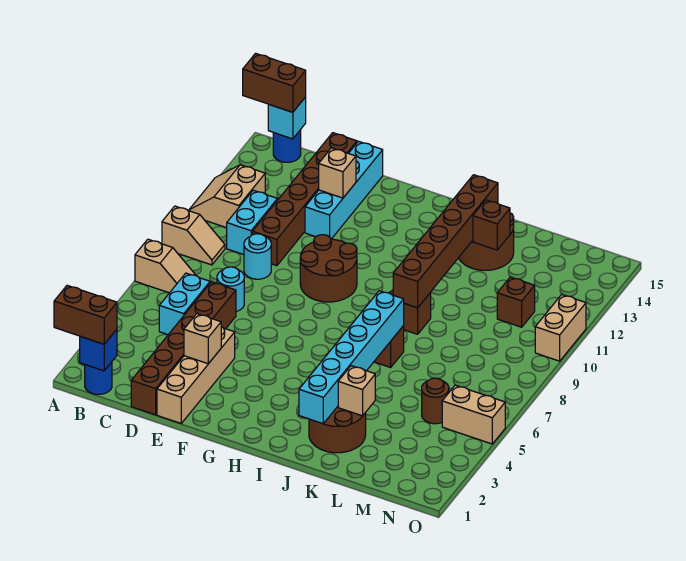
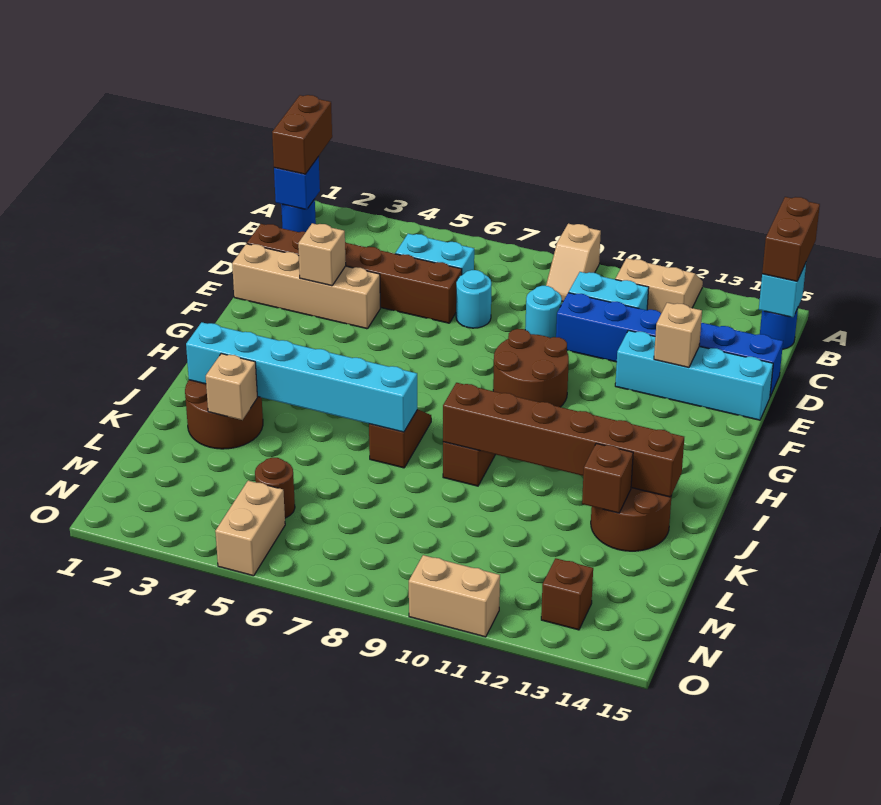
tan 1x2 slope [135,239,195,293] -> none
brown 1x6 brick [252,133,357,266] -> blue 1x6 brick [556,293,783,396]
brown 1x1 brick [497,277,535,327] -> brown 1x1 brick moved to [541,558,593,630]

